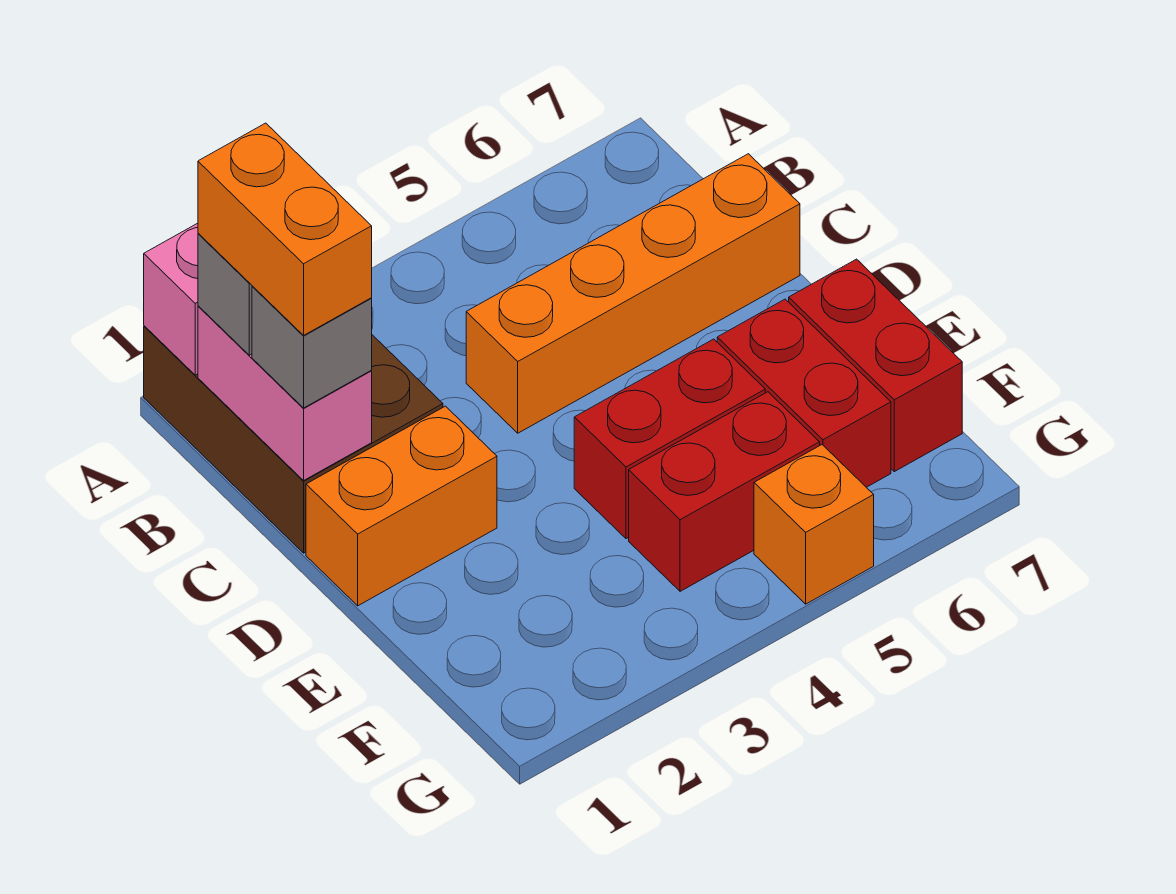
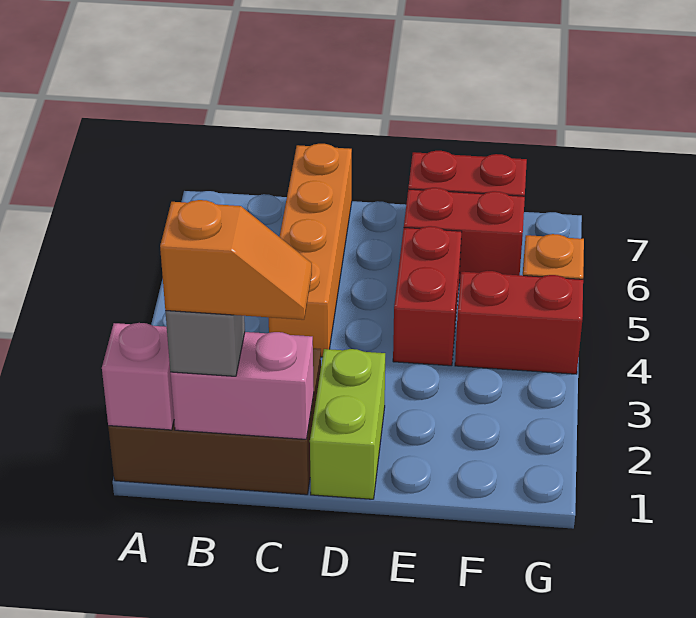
orange 1x2 brick [198,123,372,335] -> orange 1x2 slope [160,200,312,320]
grey 1x1 brick [252,286,372,408] -> none
orange 1x2 brick [306,406,497,606] -> lime 1x2 brick [310,349,385,499]
red 1x2 brick [629,392,820,591] -> red 1x2 brick turned to [455,271,583,374]

